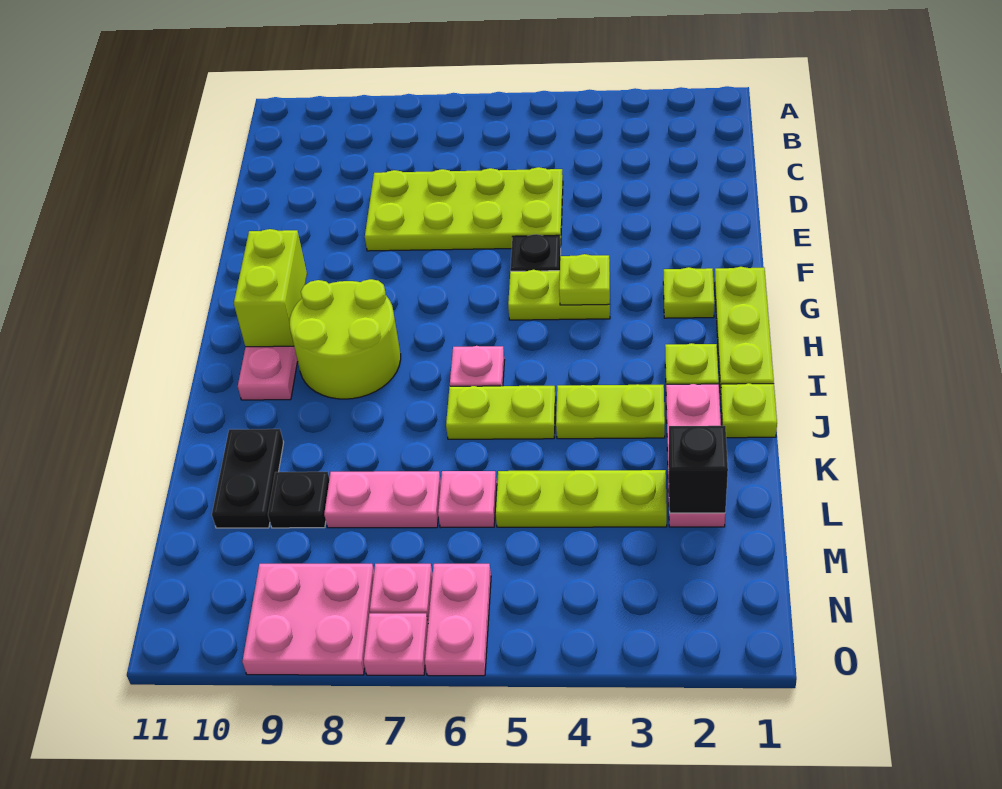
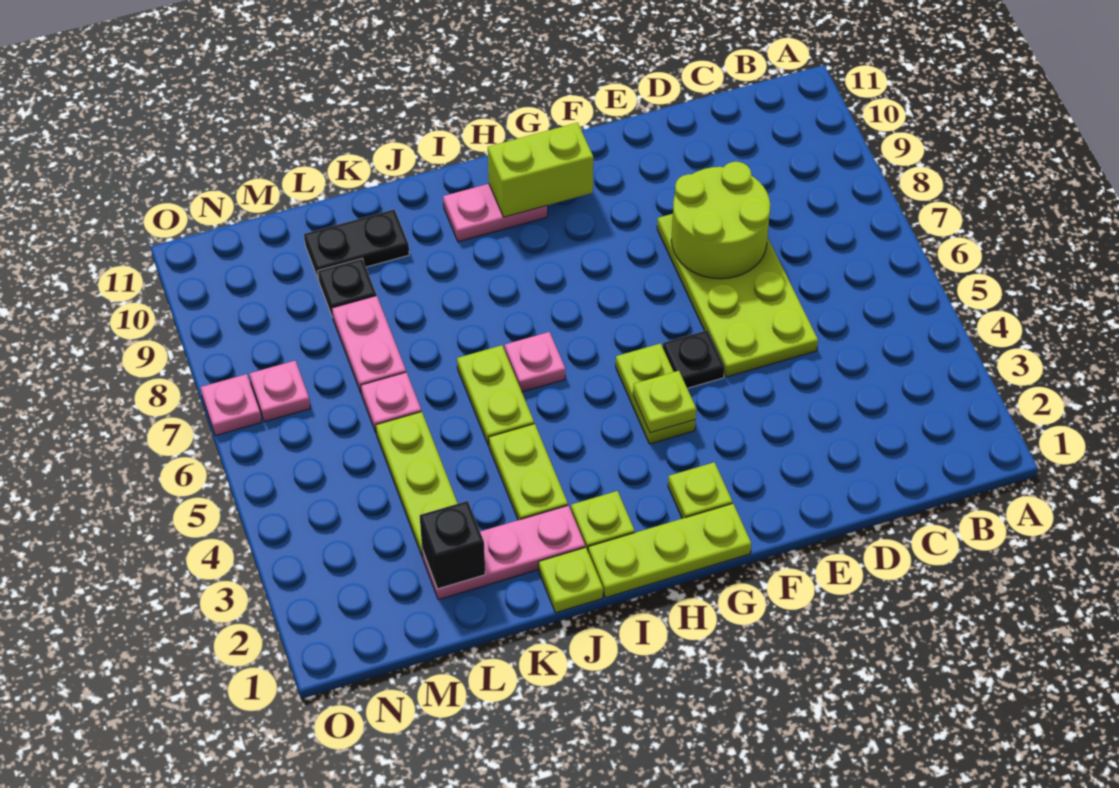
lime 2x2 round brick [290,279,401,399] -> lime 2x2 round brick moved to [671,162,770,279]
pink 1x2 plate [425,564,491,676] -> none
pink 2x2 plate [242,564,374,675] -> none

